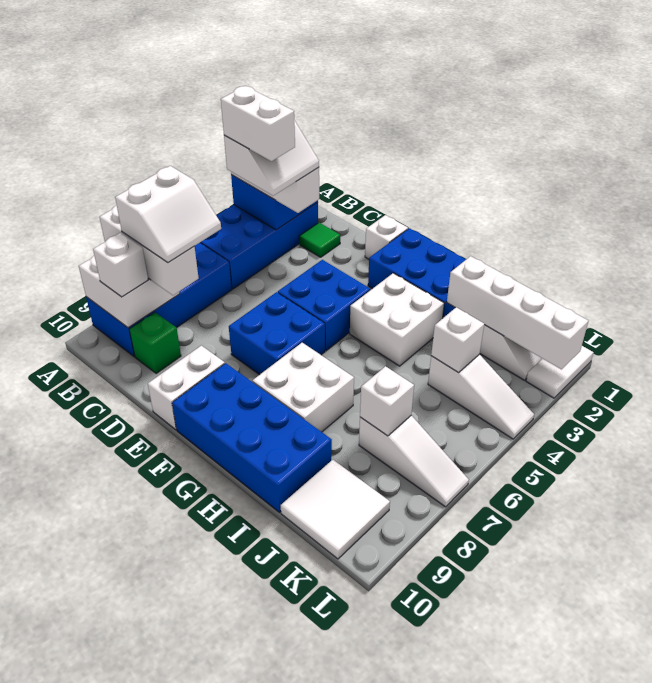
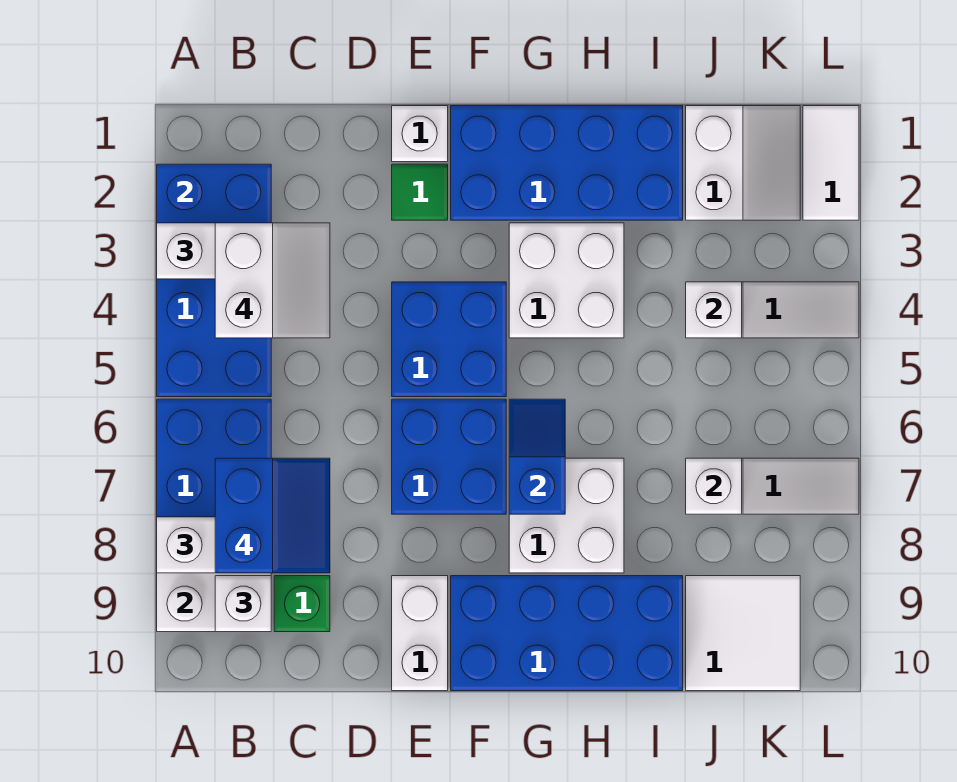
white 1x2 brick [221,86,295,161] -> none
white 2x2 slope [115,166,221,263] -> blue 2x2 slope [215,458,330,573]
green 1x1 tile [299,223,340,257] -> green 1x1 tile moved to [392,164,448,220]
none -> blue 1x2 slope [509,399,565,514]
white 1x4 brick [447,256,588,369] -> none

